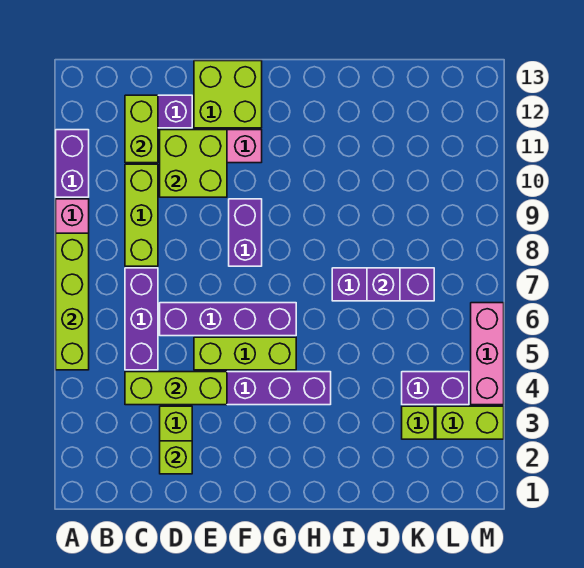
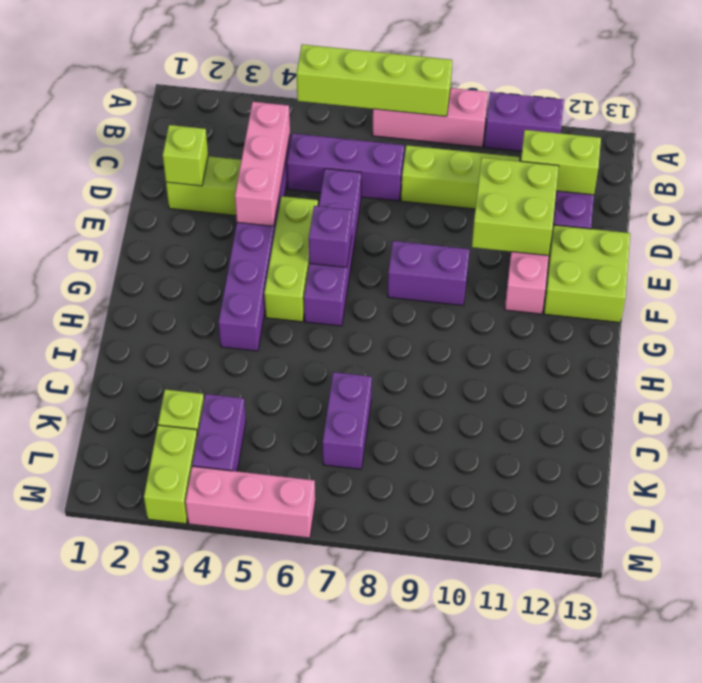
lime 1x3 brick [125,372,227,405] -> pink 1x3 brick [235,102,290,226]
purple 1x3 brick [332,268,434,301] -> purple 1x2 brick [323,372,372,469]
purple 1x1 brick [367,268,400,301] -> purple 1x1 brick moved to [309,206,352,268]

